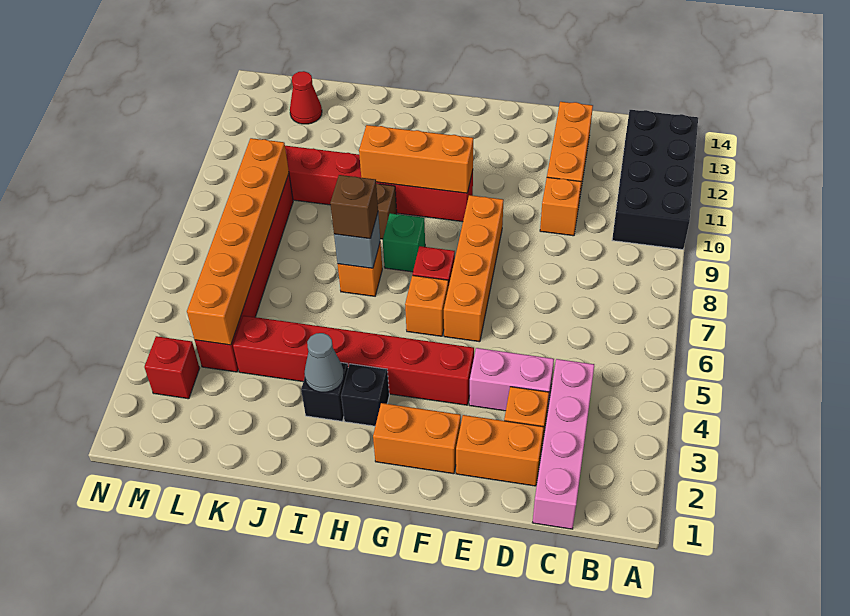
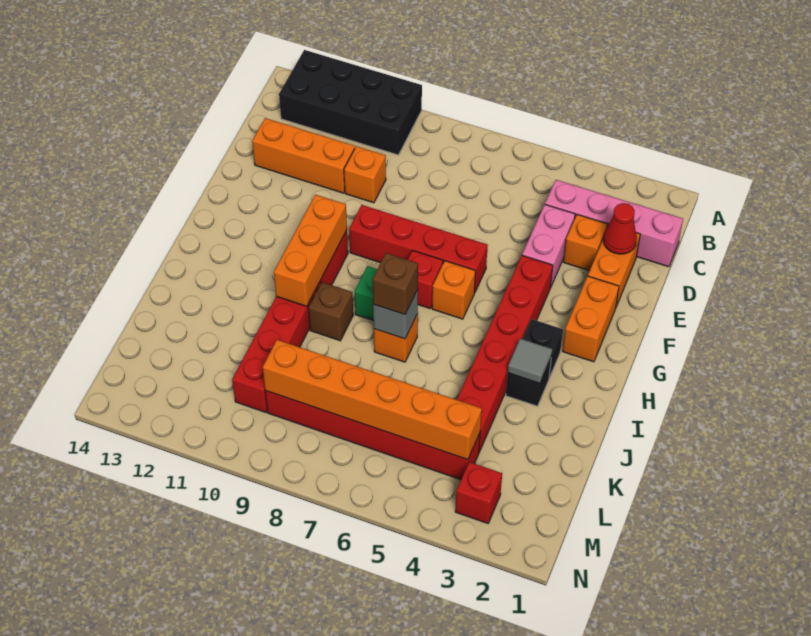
orange 1x4 brick [444,195,504,342] -> red 1x4 brick [349,205,488,293]
grey 1x1 cone [304,333,344,392] -> grey 1x1 tile [508,339,552,383]
red 1x1 cone [290,71,322,124] -> red 1x1 cone moved to [603,203,637,254]

